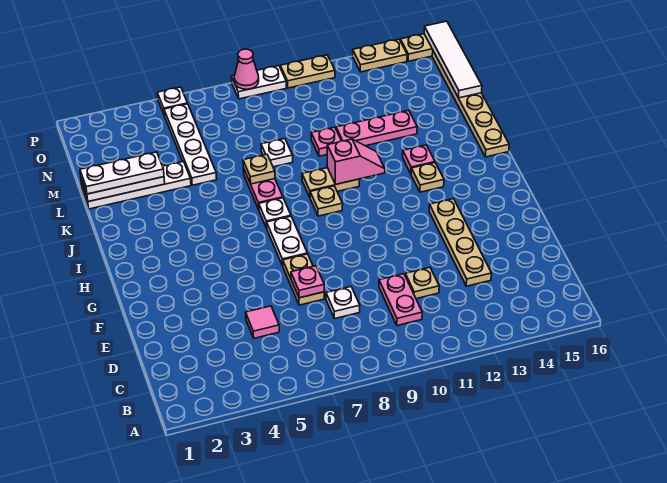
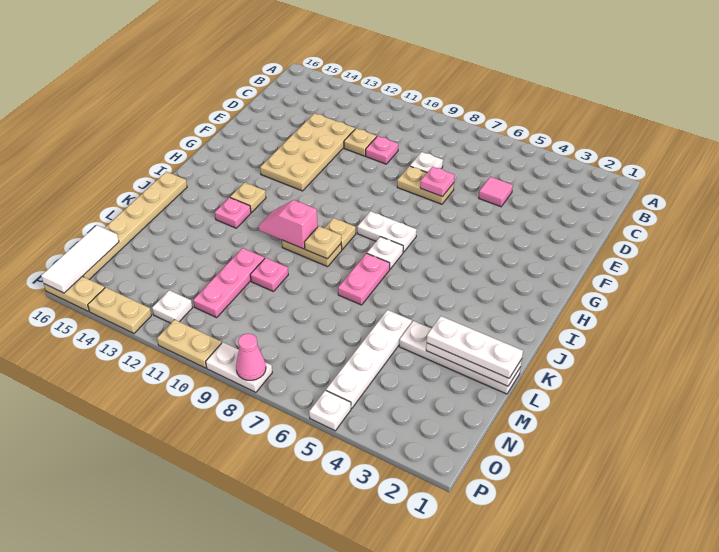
pink 1x2 plate [379,274,422,326] -> pink 1x1 plate [366,136,398,164]
tan 1x4 plate [429,199,492,286] -> tan 2x4 plate [260,113,355,191]
tan 1x2 plate [283,254,324,305] -> tan 1x2 plate turned to [397,166,454,204]
white 1x2 plate [267,216,307,266] -> white 1x2 plate turned to [357,211,417,252]
tan 1x1 plate [243,154,275,184] -> tan 1x1 plate moved to [305,226,341,259]
white 1x1 plate [261,139,293,167] -> white 1x1 plate moved to [152,290,192,323]
pink 1x3 plate [336,110,417,146] -> pink 1x3 plate turned to [193,248,265,317]
white 1x4 tile [424,21,482,98] -> white 1x3 tile [41,225,119,293]

